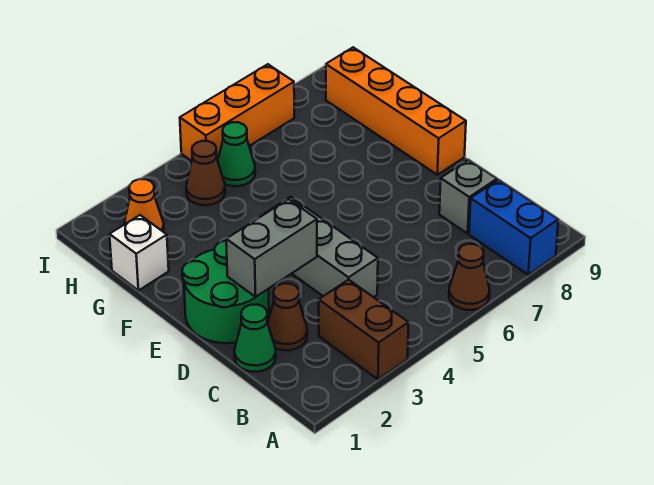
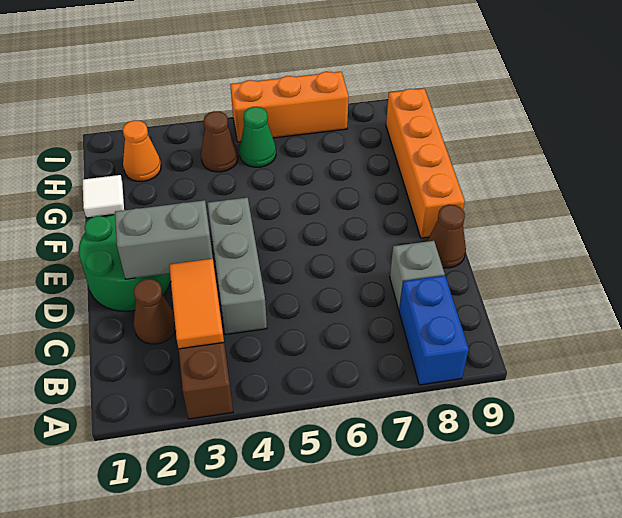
brown 1x1 cone [449,244,489,310] -> brown 1x1 cone moved to [427,205,466,268]
none -> orange 1x2 tile [169,259,224,349]
green 1x1 cone [235,305,276,372] -> none
white 1x1 brick [110,215,169,291] -> white 1x1 tile [83,175,125,218]

